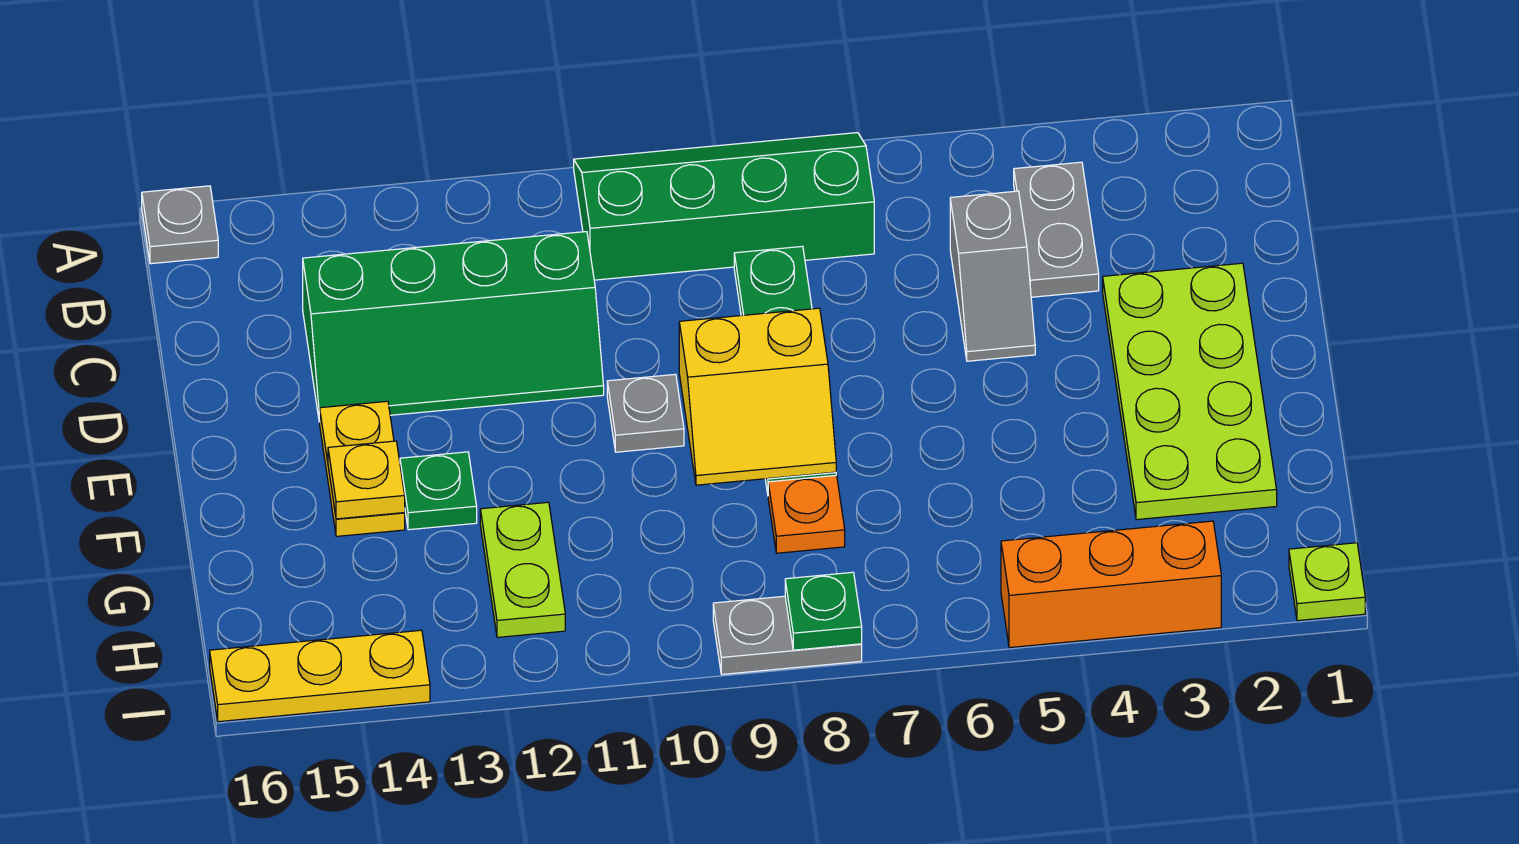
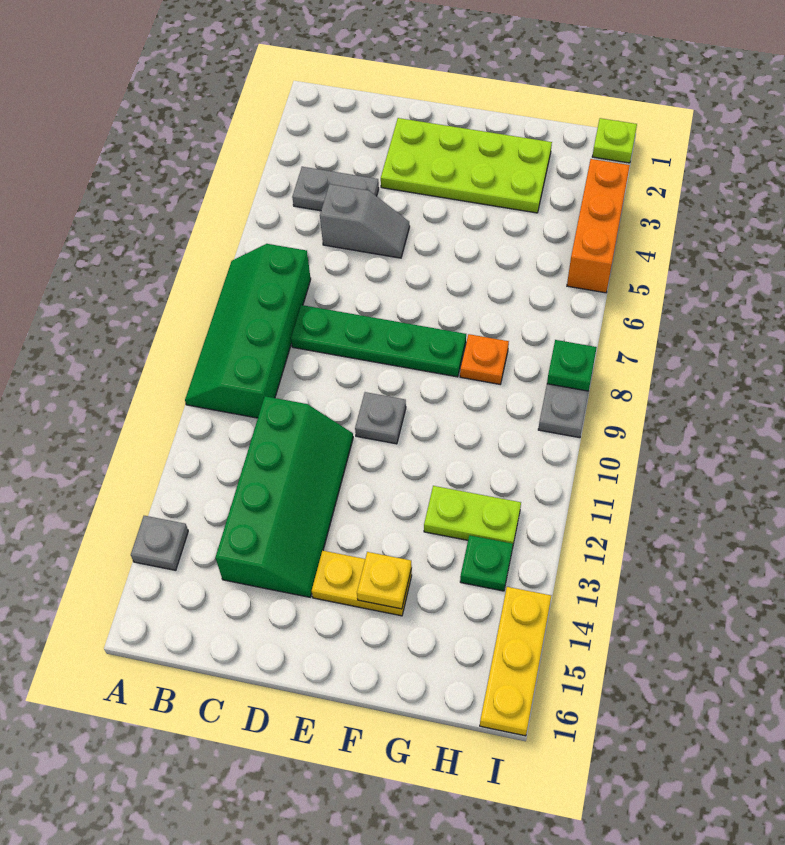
grey 1x1 plate [142,186,218,264] -> grey 1x1 plate moved to [131,516,188,570]
yellow 2x2 slope [679,308,836,485] -> none
green 1x1 plate [400,452,477,530] -> green 1x1 plate moved to [460,535,513,591]

